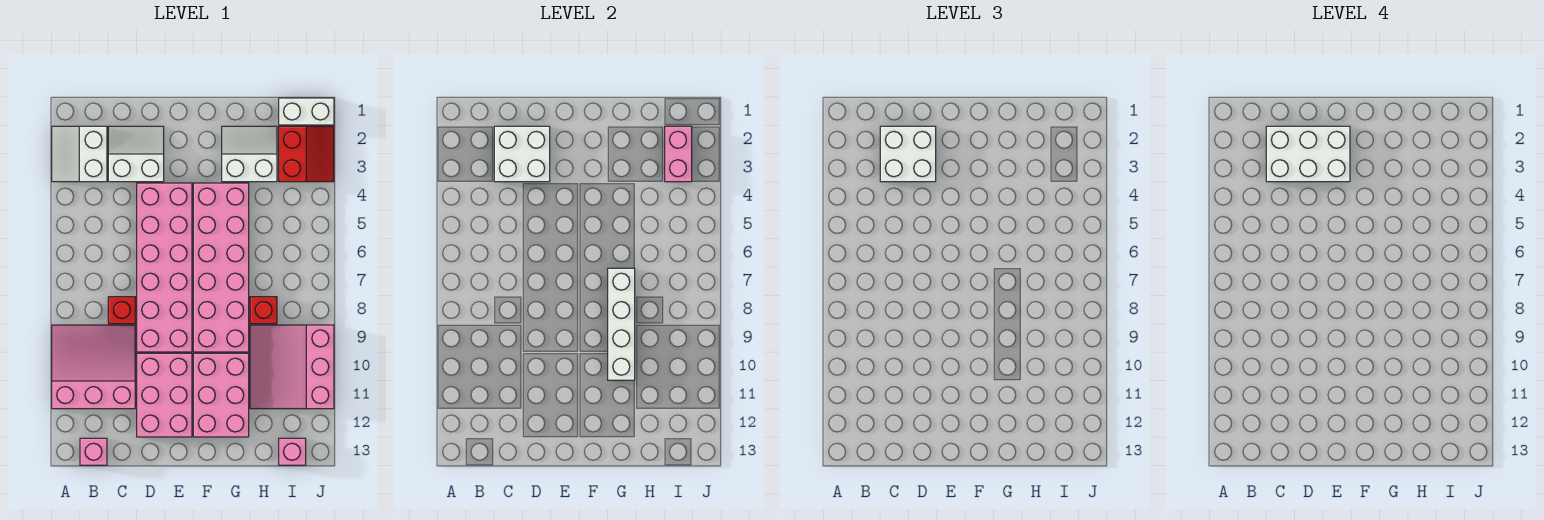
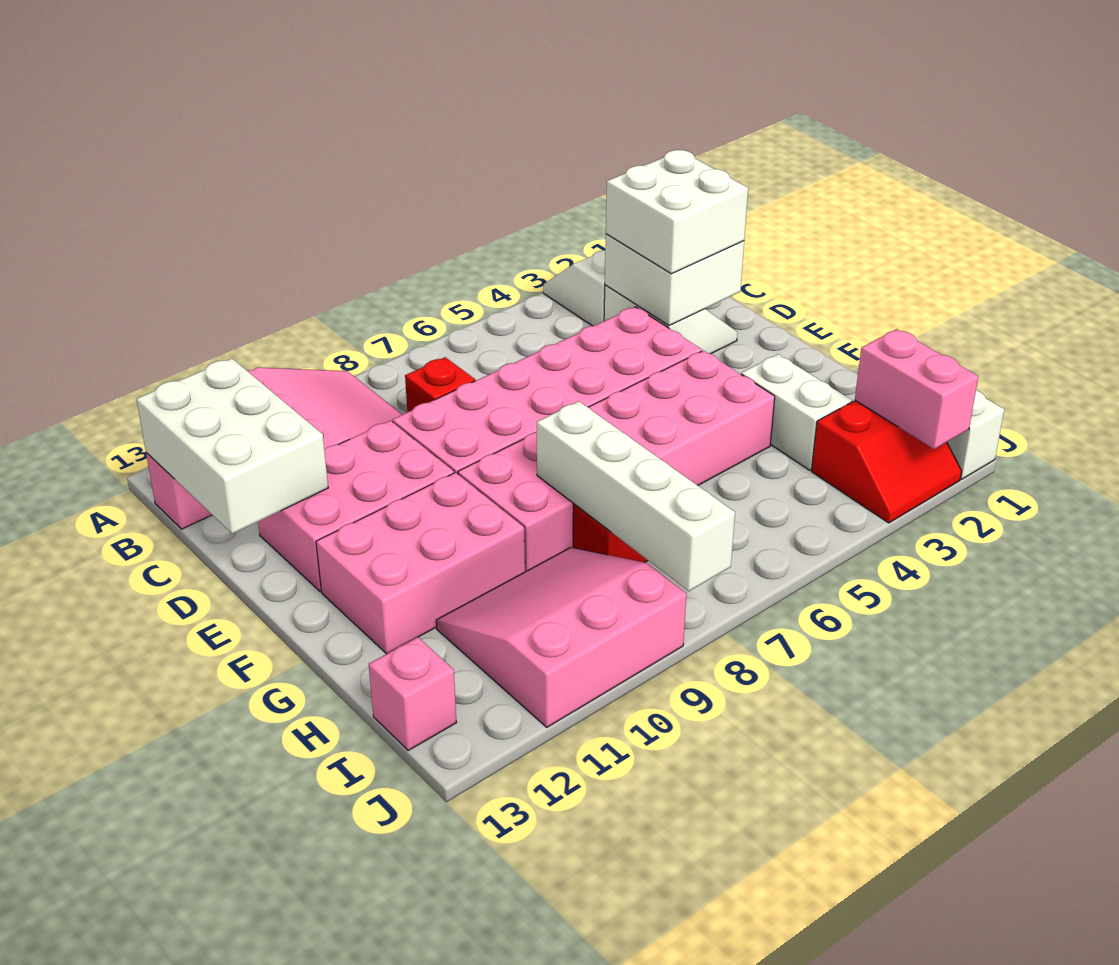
white 2x3 brick [1266,126,1350,182] -> white 2x3 brick moved to [136,358,328,534]
white 1x4 brick [608,268,635,380] -> white 1x4 brick turned to [537,401,735,591]
pink 1x2 brick [665,126,692,182] -> pink 1x2 brick turned to [855,329,978,449]

